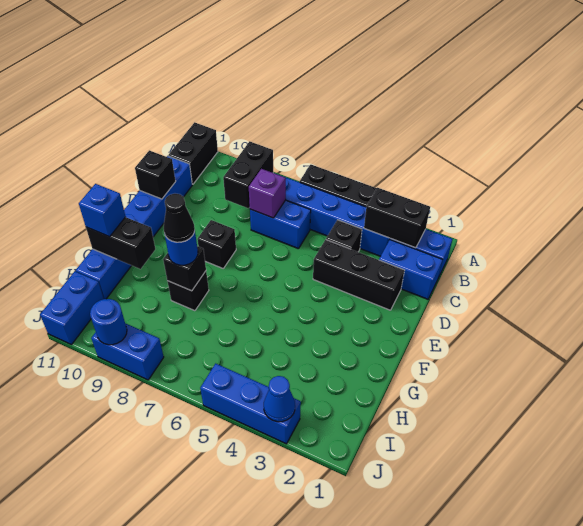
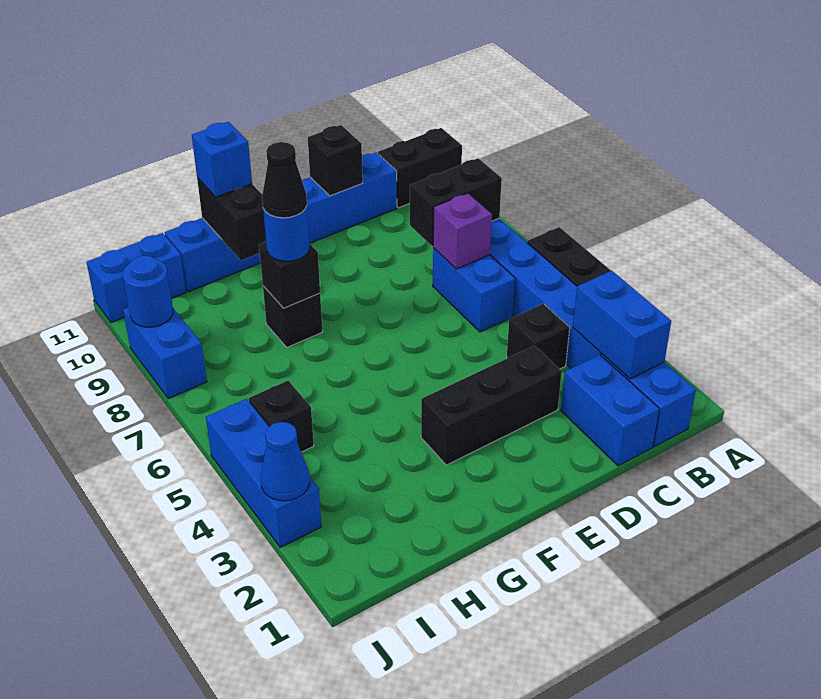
black 1x2 brick [364,188,430,248] -> blue 1x2 brick [573,271,671,379]
black 1x3 brick [313,240,404,310] -> black 1x3 brick turned to [421,346,562,465]
black 1x1 brick [197,220,236,268] -> black 1x1 brick moved to [249,381,314,452]

